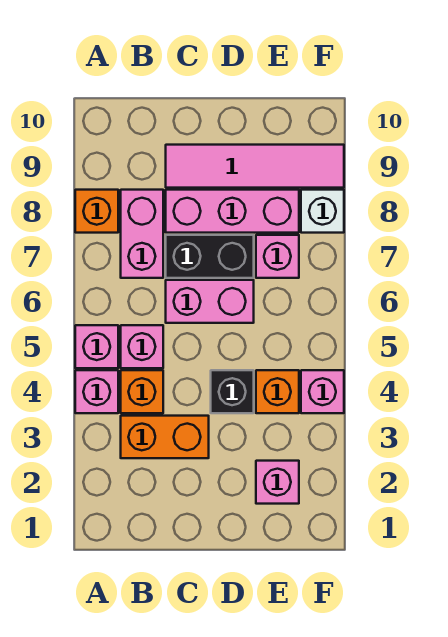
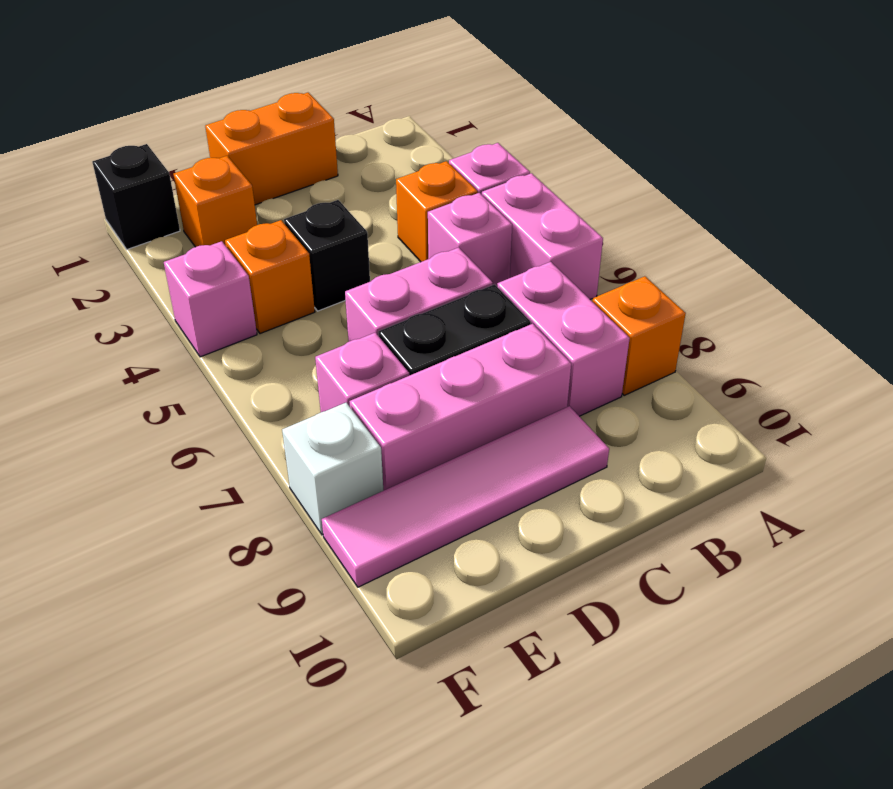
pink 1x1 brick [75,325,118,368] -> pink 1x2 brick [482,173,603,299]
orange 1x2 brick [121,416,209,458] -> orange 1x2 brick moved to [205,93,338,205]
pink 1x1 brick [256,461,299,504] -> orange 1x1 brick [173,156,257,247]
none -> black 1x1 brick [92,144,180,249]

